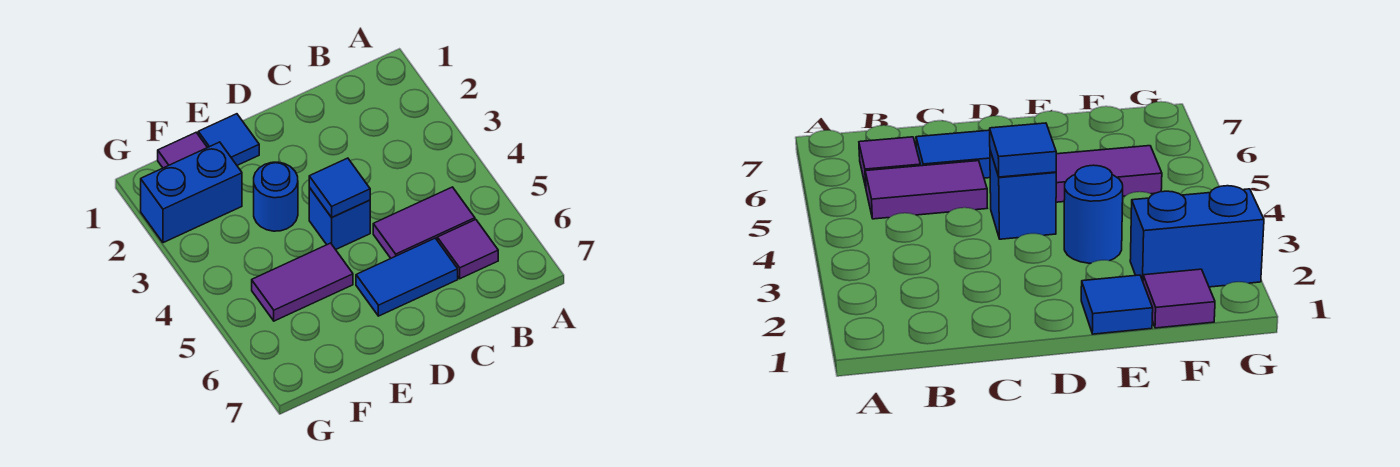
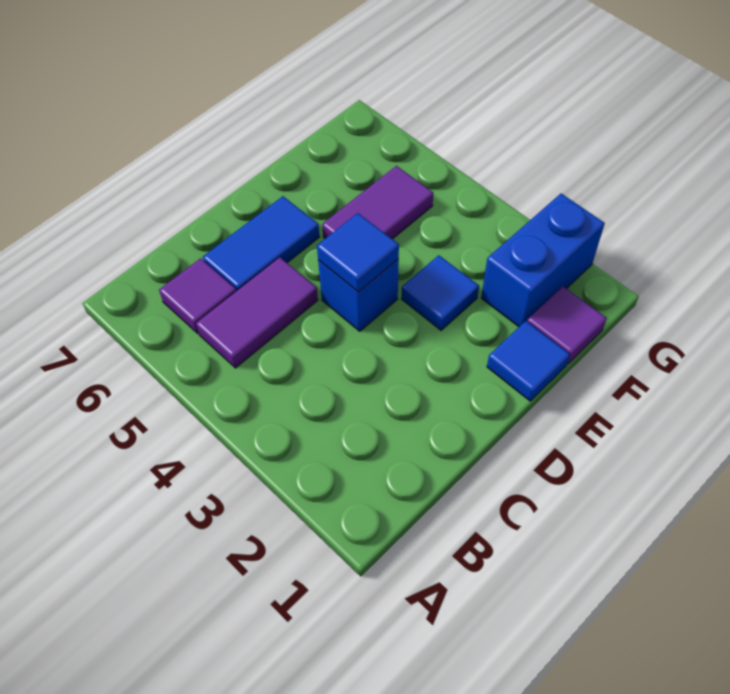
blue 1x1 round brick [254,162,298,231] -> blue 1x1 tile [401,255,479,330]

